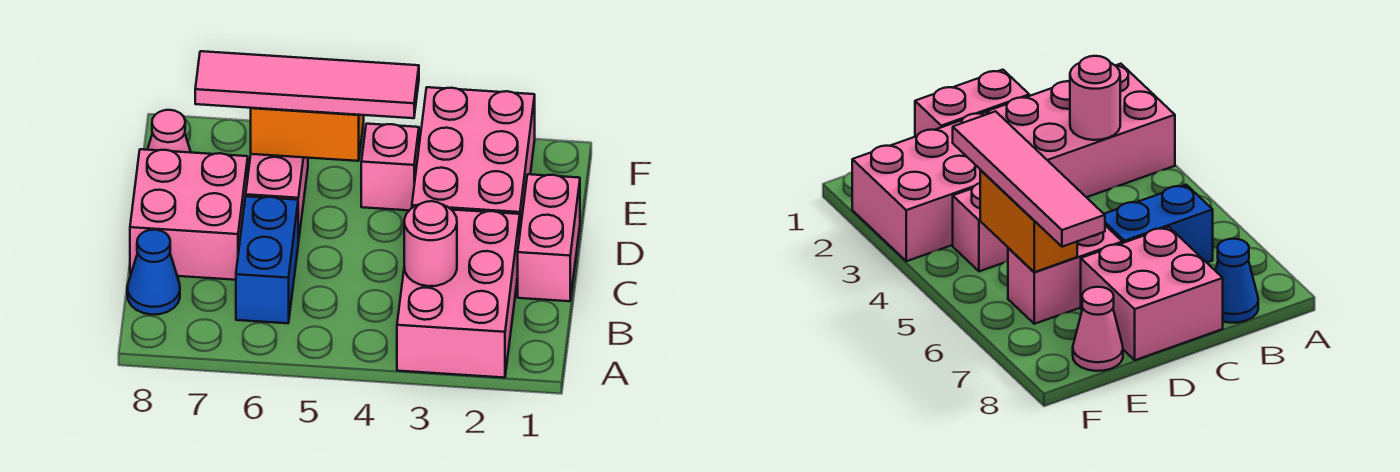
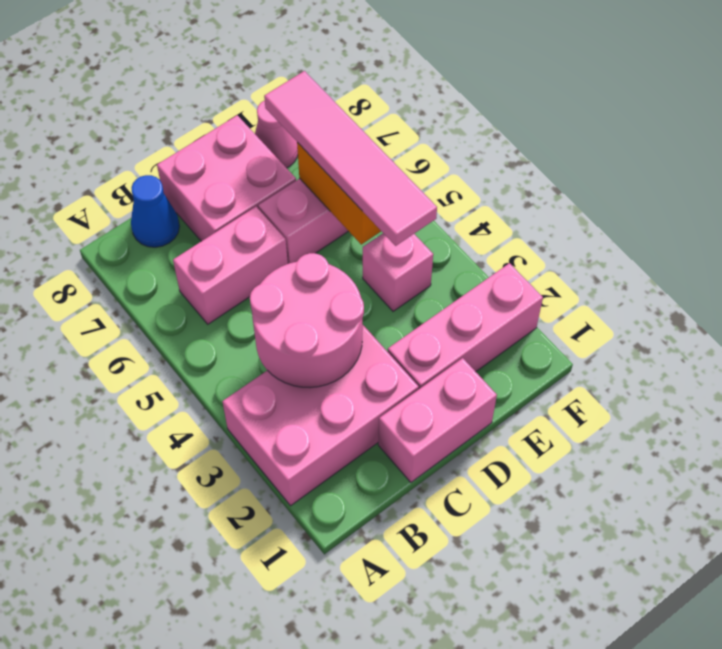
pink 1x1 round brick [404,201,457,286] -> pink 2x2 round brick [250,253,364,388]
blue 1x2 brick [236,196,298,323] -> pink 1x2 brick [173,207,288,324]
pink 2x3 brick [412,87,535,230] -> pink 1x3 brick [388,263,543,390]

